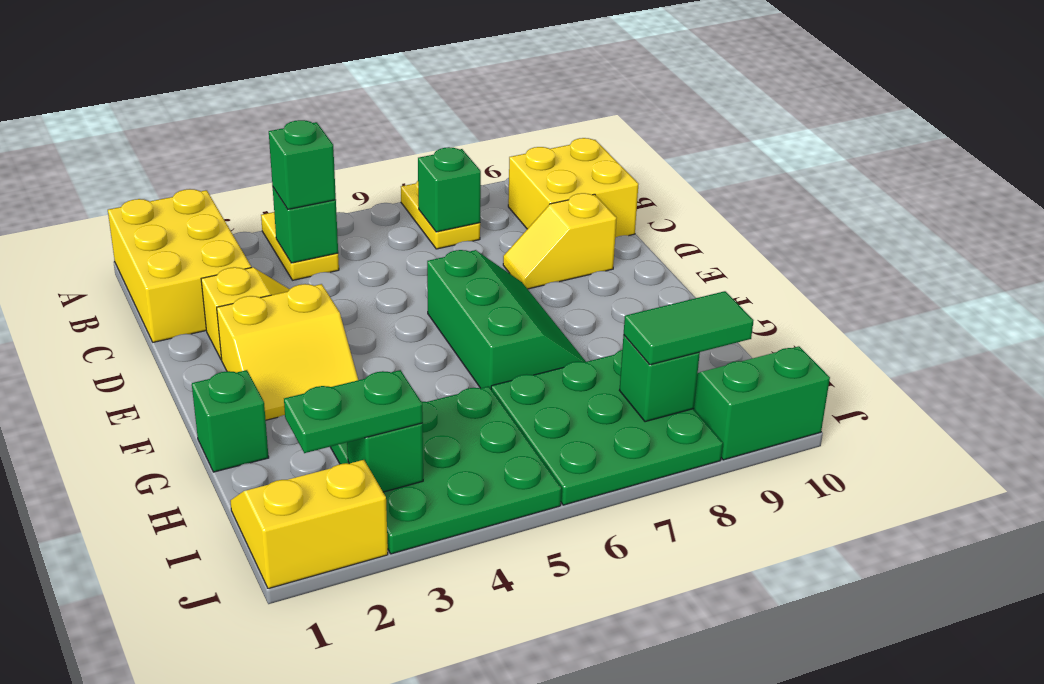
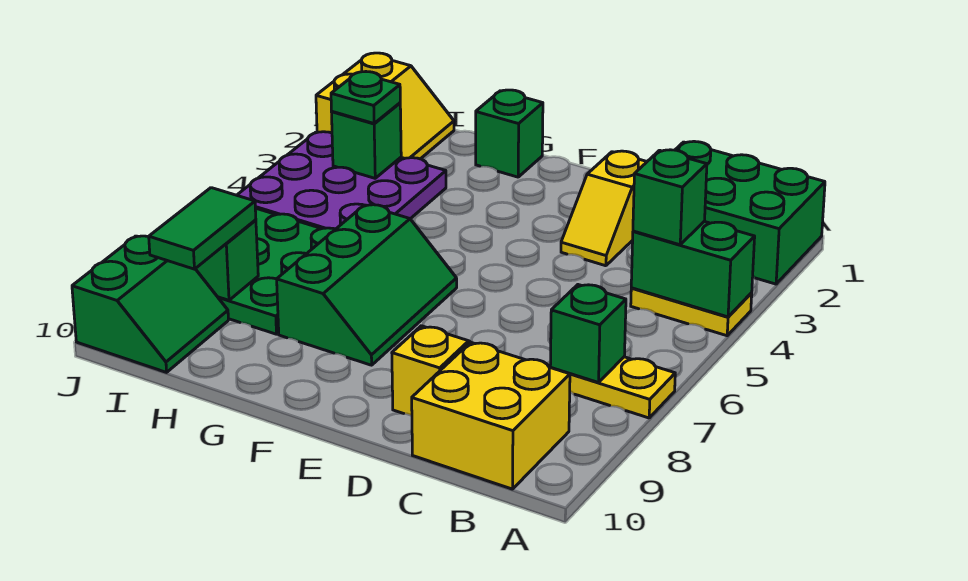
yellow 2x3 brick [108,189,251,342] -> green 2x3 brick [675,141,825,284]
green 1x1 brick [273,188,338,263] -> green 1x2 brick [631,222,755,317]
yellow 2x2 slope [217,284,358,420] -> none
green 2x3 slope [427,250,586,389] -> green 2x3 slope turned to [277,205,457,365]
green 3x3 plate [331,386,561,554] -> purple 3x3 plate [237,132,446,229]
green 1x2 plate [284,370,423,453] -> green 1x1 plate [331,72,400,123]

